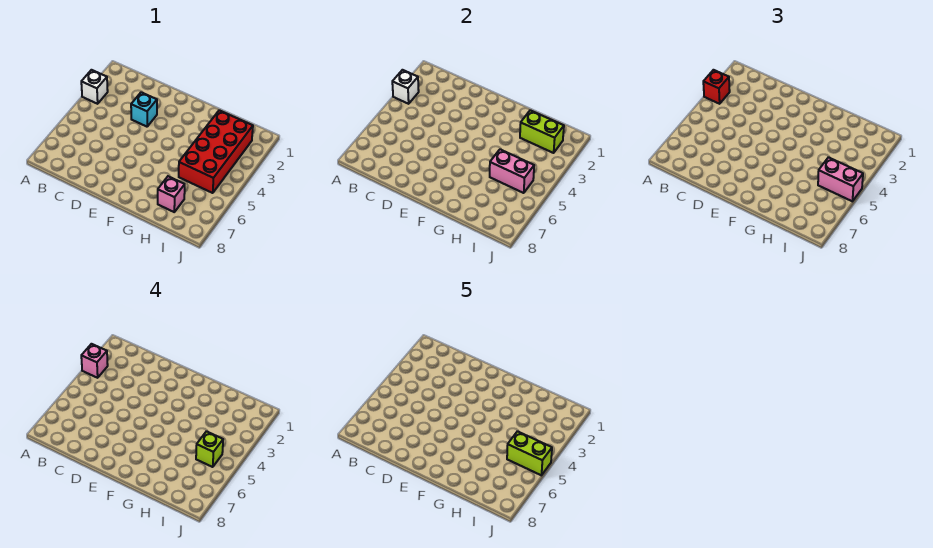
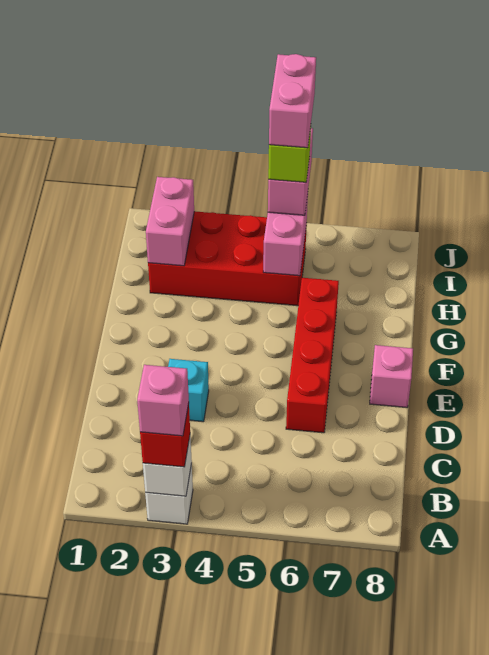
none -> red 1x4 brick [286,278,339,433]
lime 1x2 brick [520,110,564,153] -> pink 1x2 brick [146,177,194,266]
pink 1x1 brick [158,176,185,212] -> pink 1x1 brick moved to [370,345,413,408]
lime 1x2 brick [507,431,552,475] -> pink 1x2 brick [269,54,316,148]

